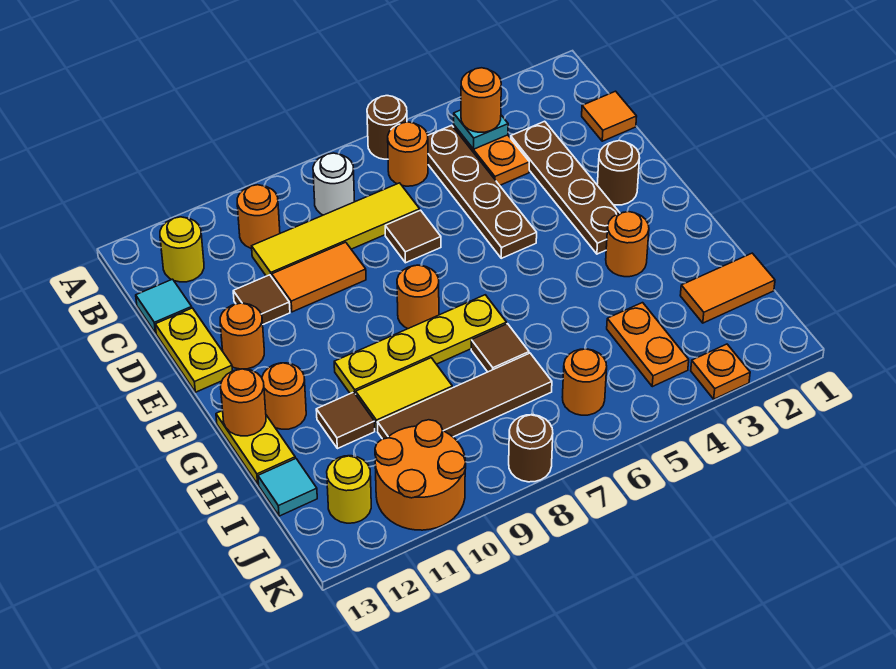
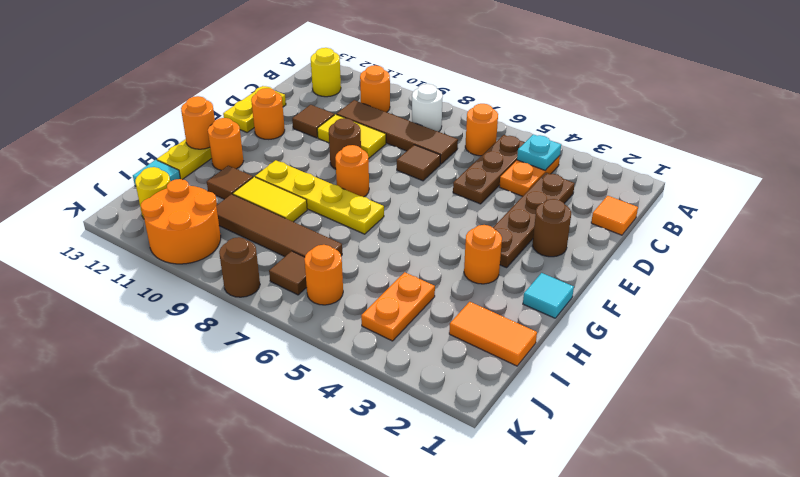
brown 1x1 round brick [367,96,407,159] -> brown 1x1 round brick moved to [329,118,361,169]
orange 1x1 round brick [461,68,501,132] -> none
brown 1x4 plate [428,125,537,258] -> brown 1x3 plate [453,135,525,204]
yellow 1x4 tile [252,183,420,277] -> brown 1x4 tile [336,100,458,164]
cyan 1x1 tile [136,279,192,333] -> cyan 1x1 tile moved to [523,273,574,318]
orange 1x2 tile [272,242,366,312] -> yellow 1x2 tile [317,114,386,159]
brown 1x1 tile [471,324,529,372] -> brown 1x1 tile moved to [269,251,307,295]
orange 1x1 plate [691,344,750,399] -> none

